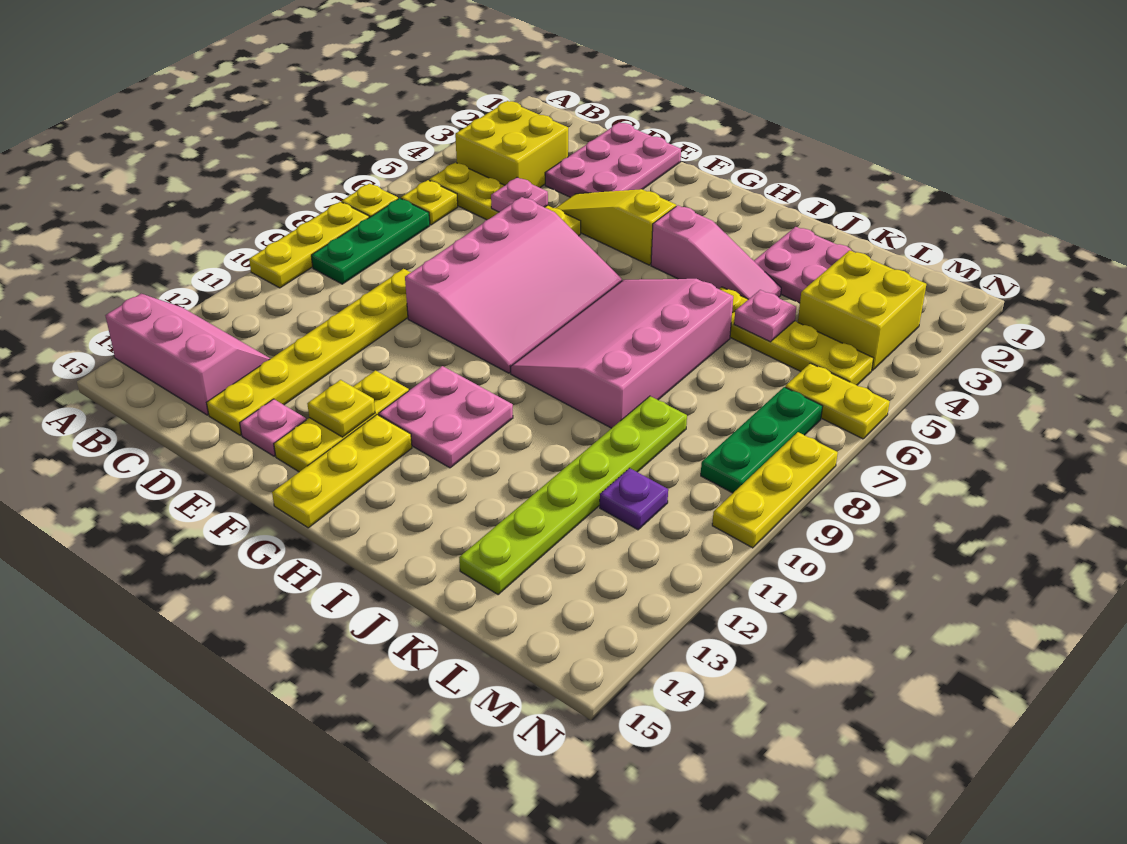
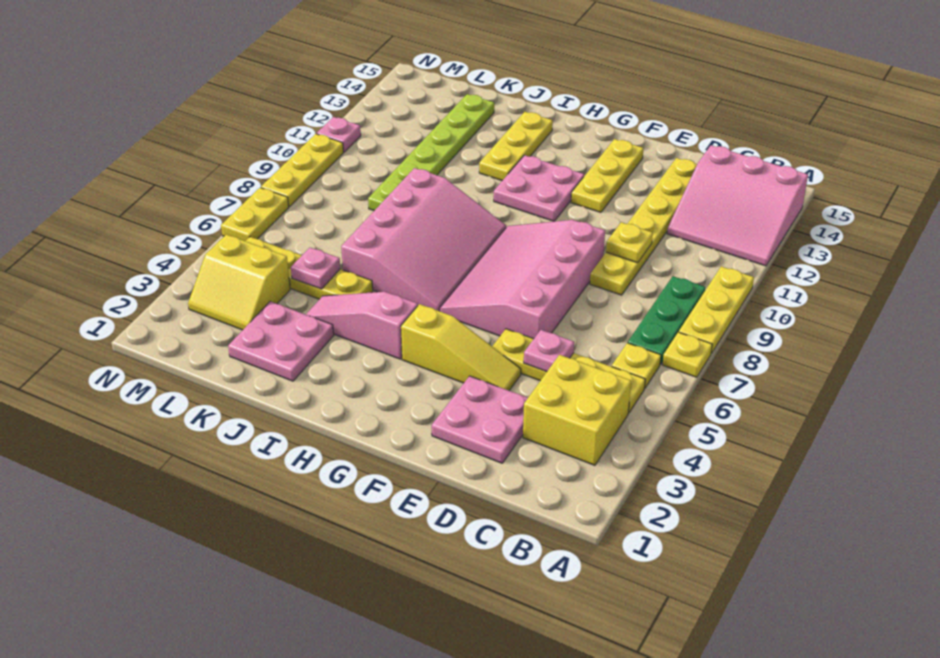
pink 2x3 slope [105,294,270,415] -> pink 3x3 slope [667,145,808,266]
pink 2x3 plate [545,122,681,197] -> pink 2x2 plate [432,376,528,463]
pink 1x1 plate [240,399,306,456] -> pink 1x1 plate moved to [317,117,361,152]
yellow 1x1 plate [307,380,375,437] -> yellow 1x1 plate moved to [606,222,653,263]
yellow 1x3 plate [272,415,412,528] -> yellow 1x3 plate moved to [479,112,553,181]
yellow 2x2 brick [798,250,926,370] -> yellow 2x2 slope [188,234,290,330]
purple 1x1 plate [600,468,668,530] -> none
yellow 1x2 plate [785,363,890,439] -> yellow 1x2 plate turned to [221,188,289,241]
green 1x3 plate [701,387,823,493] -> none

